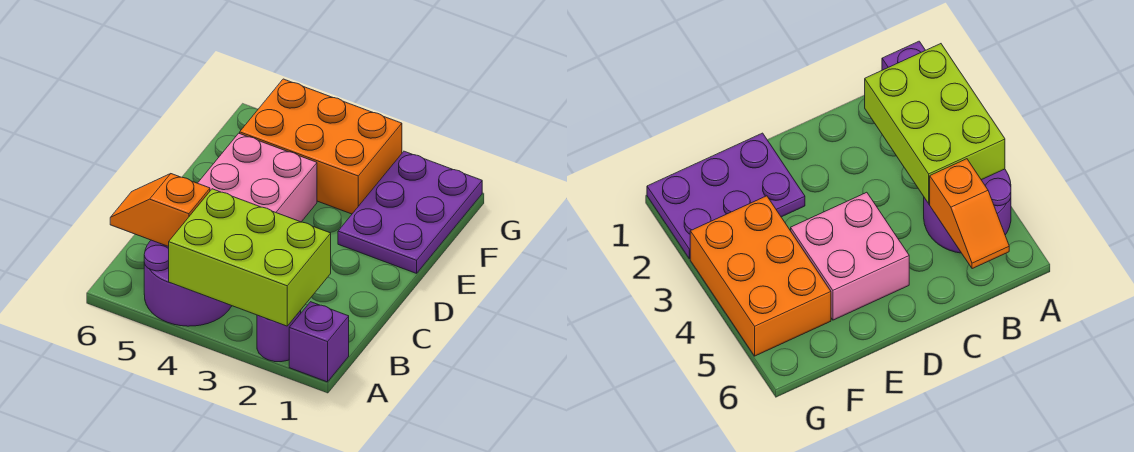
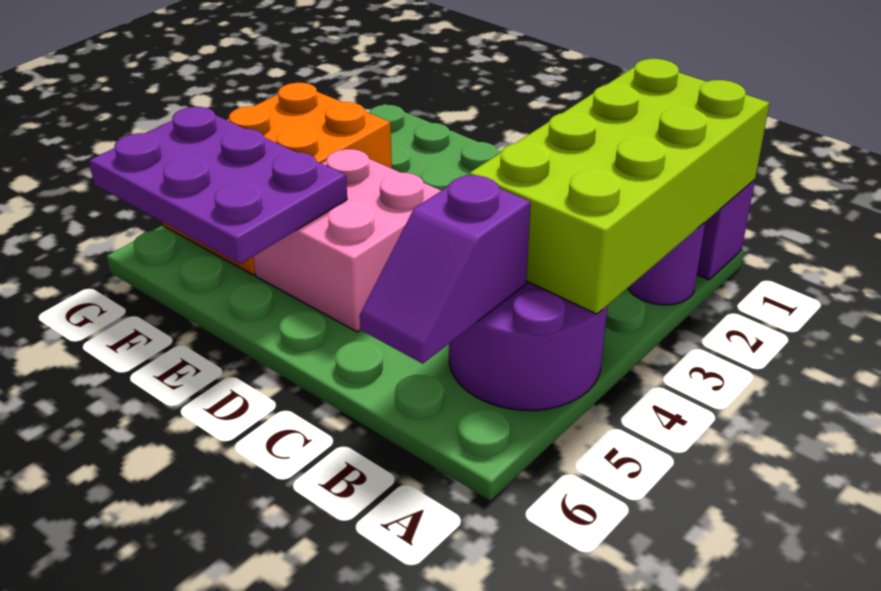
lime 2x3 brick [169,189,331,326] -> lime 2x4 brick [469,59,770,314]
orange 1x2 slope [110,174,210,247] -> purple 1x2 slope [360,175,531,364]
purple 2x3 plate [338,151,482,273] -> purple 2x3 plate moved to [89,107,347,264]

